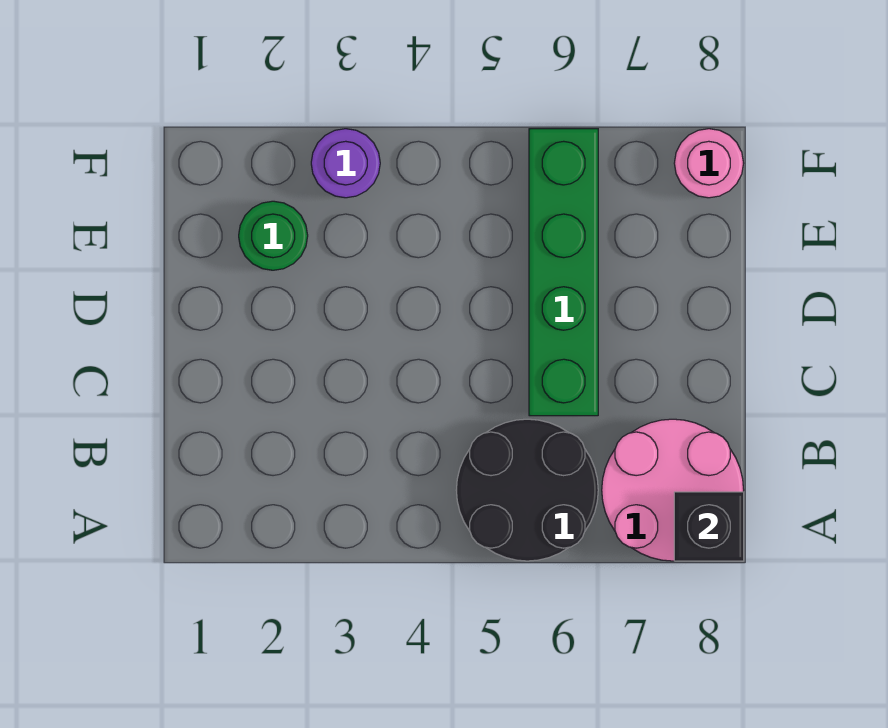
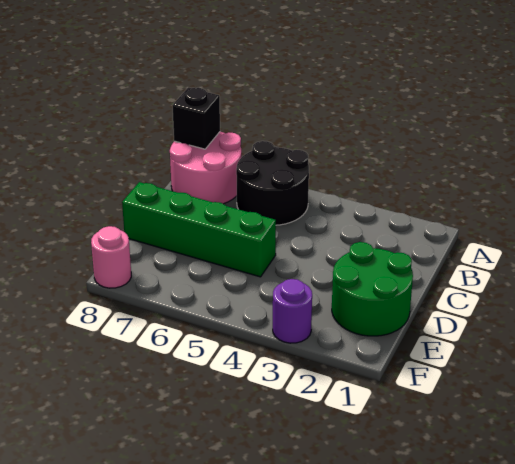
green 1x4 brick [529,129,598,416] -> green 1x4 brick turned to [122,182,276,277]
green 1x1 round brick [239,201,308,270] -> green 2x2 round brick [332,242,413,336]

